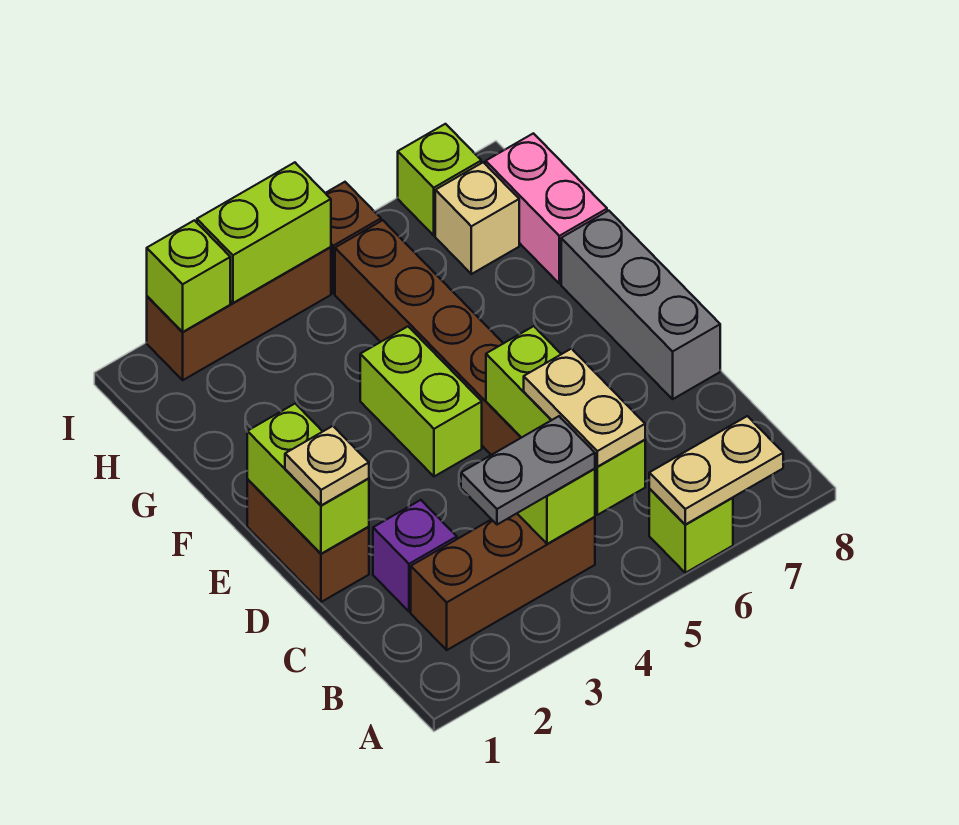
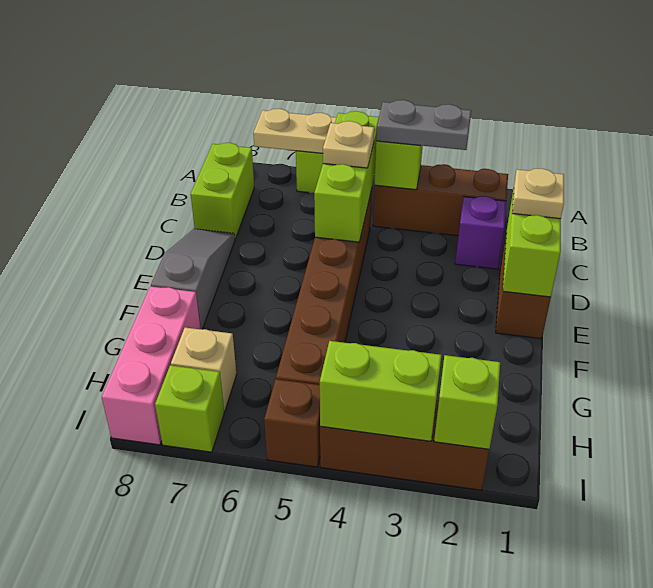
tan 1x2 plate [524,349,645,467] -> tan 1x1 plate [323,121,374,168]
grey 1x3 brick [561,211,720,399] -> grey 1x3 slope [151,229,235,329]
lime 1x2 brick [360,327,482,477] -> lime 1x2 brick moved to [191,143,254,239]
pink 1x2 brick [486,133,607,284] -> pink 1x3 brick [102,286,200,445]

